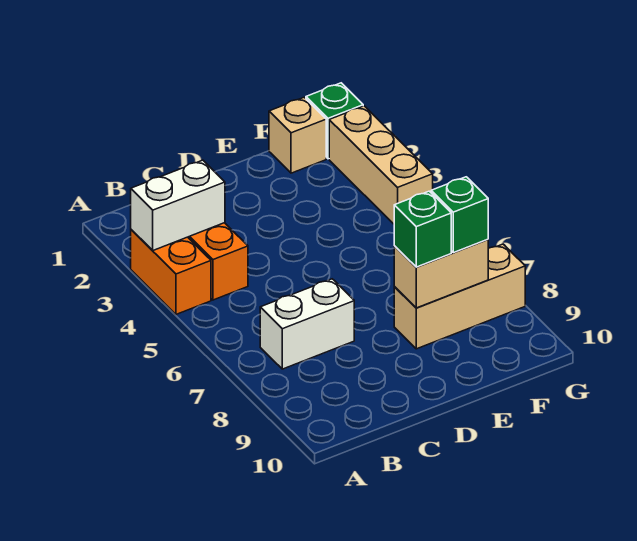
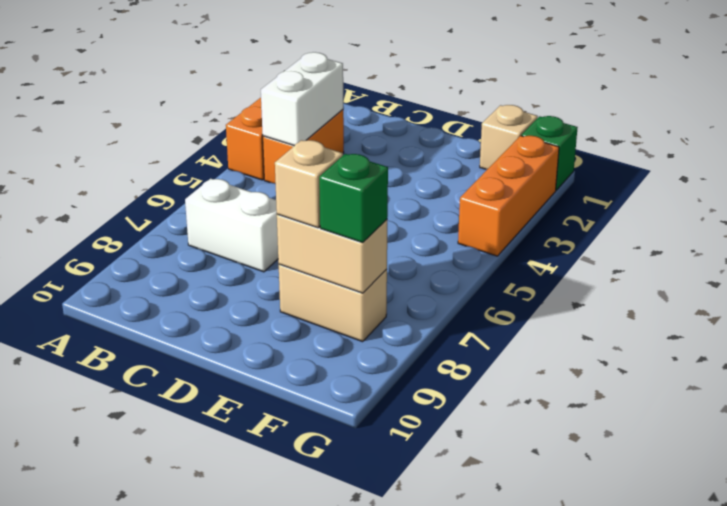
white 1x2 brick [131,160,225,250] -> white 1x2 brick turned to [261,52,343,146]
tan 1x3 brick [394,244,525,349] -> tan 1x2 brick [279,264,387,342]
green 1x1 brick [394,191,451,267] -> tan 1x1 brick [275,140,343,228]
tan 1x3 brick [329,106,433,224] -> orange 1x3 brick [458,136,559,256]

